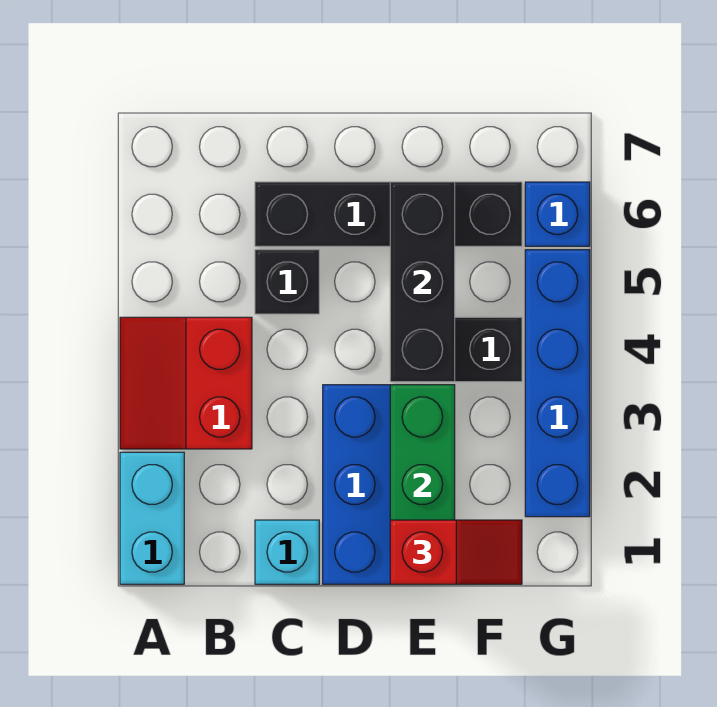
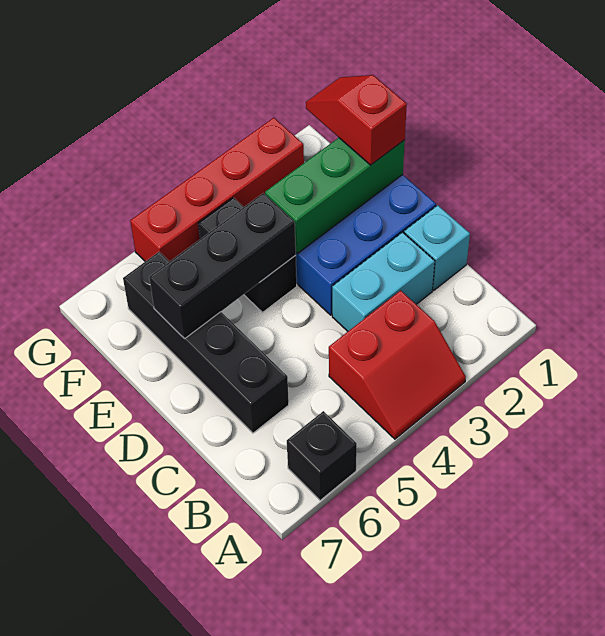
cyan 1x2 brick [120,452,184,584] -> cyan 1x2 brick moved to [332,232,435,331]
black 1x1 brick [255,250,319,314] -> black 1x1 brick moved to [287,411,357,500]
blue 1x4 brick [525,250,590,517] -> red 1x4 brick [130,118,304,262]
blue 1x1 brick [525,182,590,246] -> none

